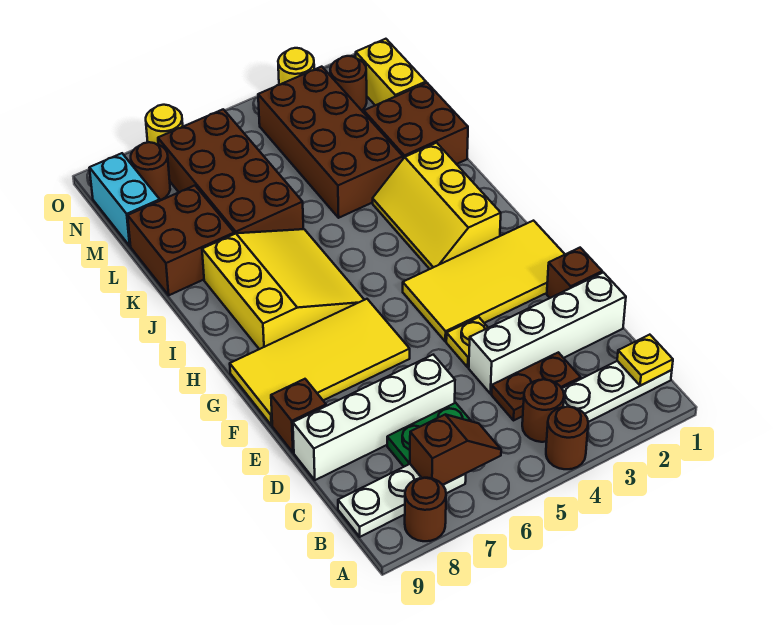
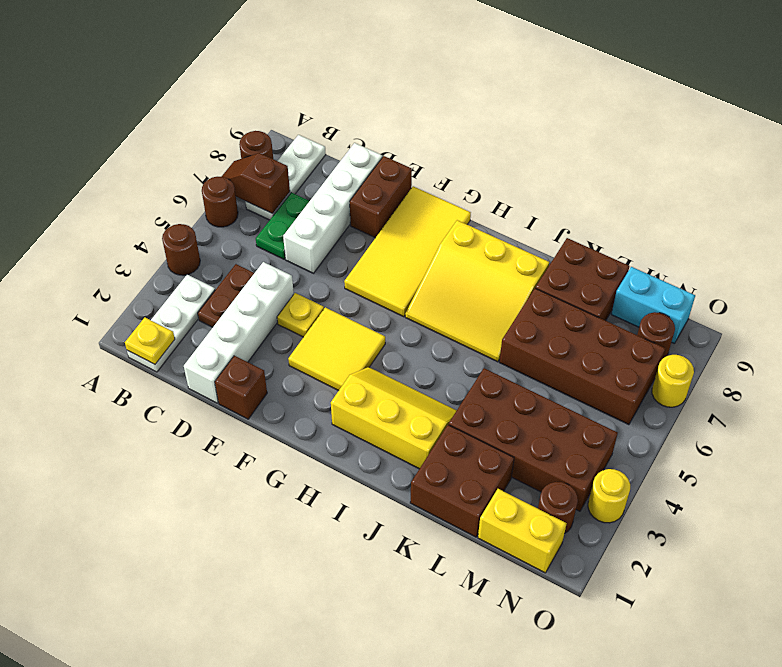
brown 1x1 round brick [522,379,564,442] -> brown 1x1 round brick moved to [202,177,238,227]
brown 1x2 slope [410,415,501,485] -> brown 1x2 slope turned to [221,153,290,214]
brown 1x1 brick [271,379,326,453] -> brown 1x2 brick [350,156,412,238]
yellow 2x4 tile [403,221,565,342] -> yellow 2x2 tile [288,307,385,391]

